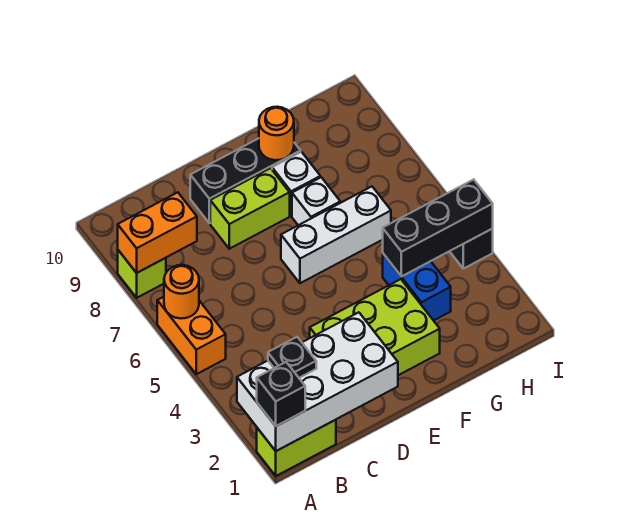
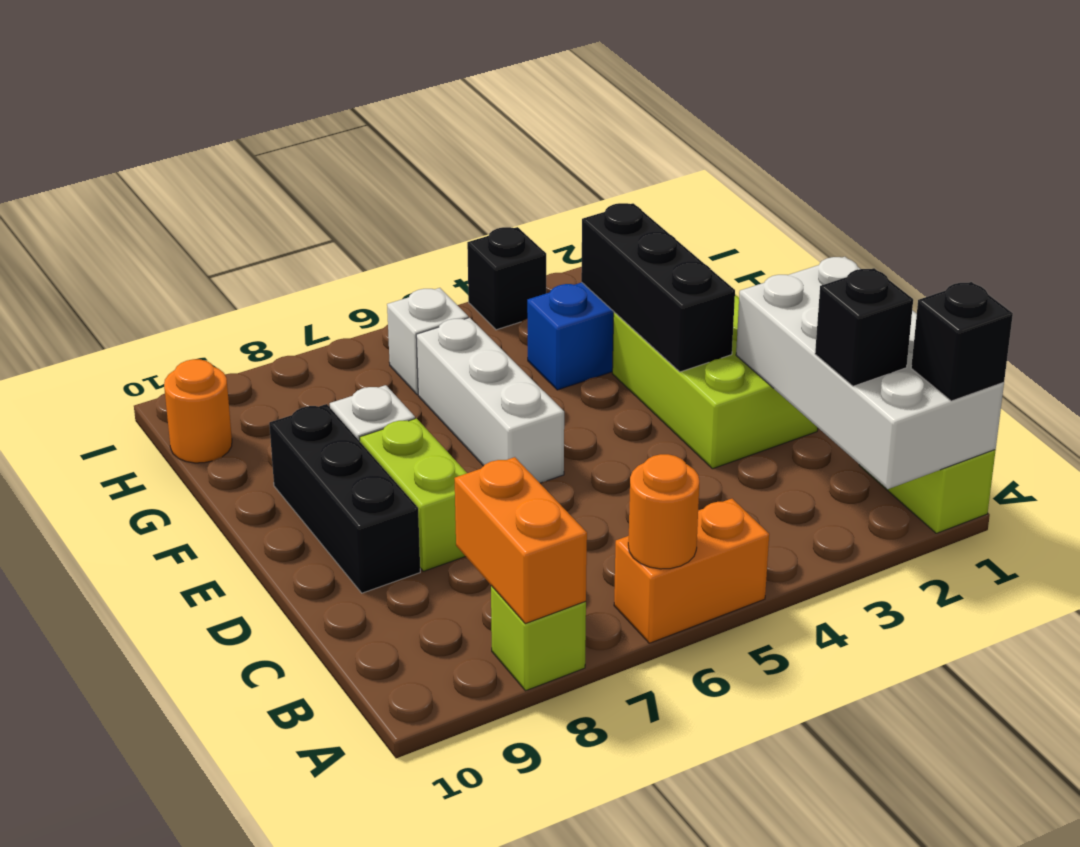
black 1x1 plate [268,337,316,378] -> black 1x1 brick [815,268,913,386]
white 1x1 brick [292,177,340,225] -> white 1x1 brick moved to [387,288,468,395]
orange 1x1 round brick [259,107,294,160] -> orange 1x1 round brick moved to [164,359,232,463]
black 1x3 brick [383,179,493,276] -> black 1x3 brick moved to [581,203,735,372]

